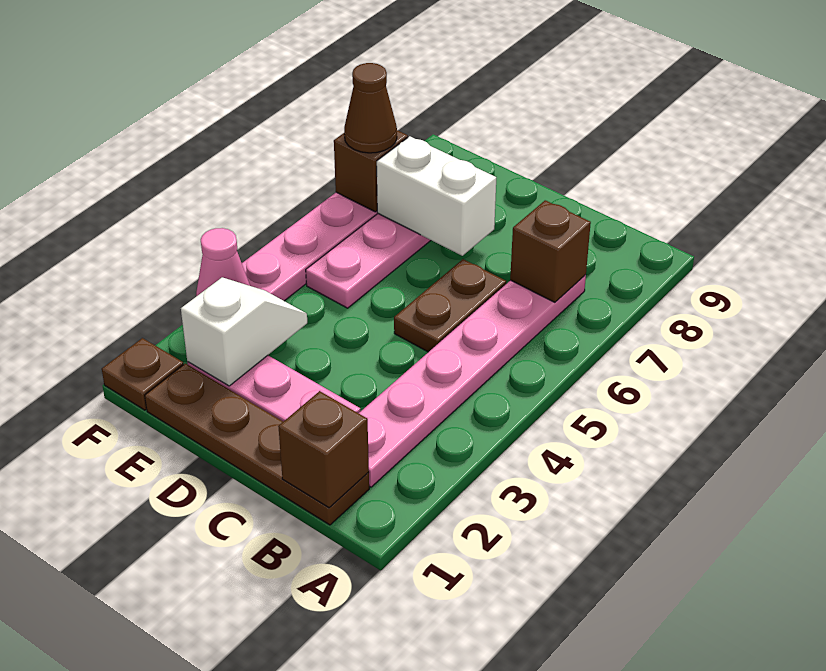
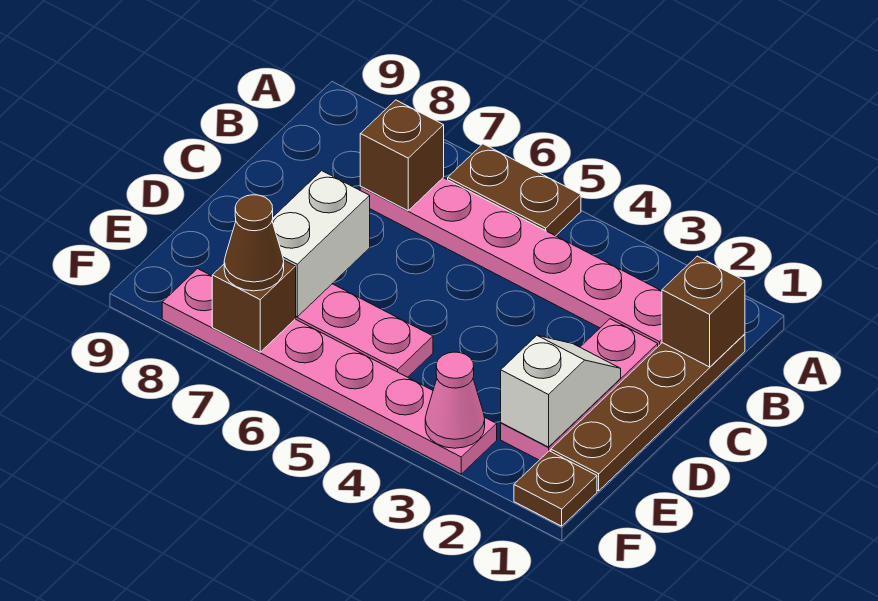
brown 1x2 plate [394,259,506,352] -> brown 1x2 plate moved to [448,144,581,236]
white 1x2 slope [181,277,307,386] -> white 1x2 slope turned to [501,336,621,447]

